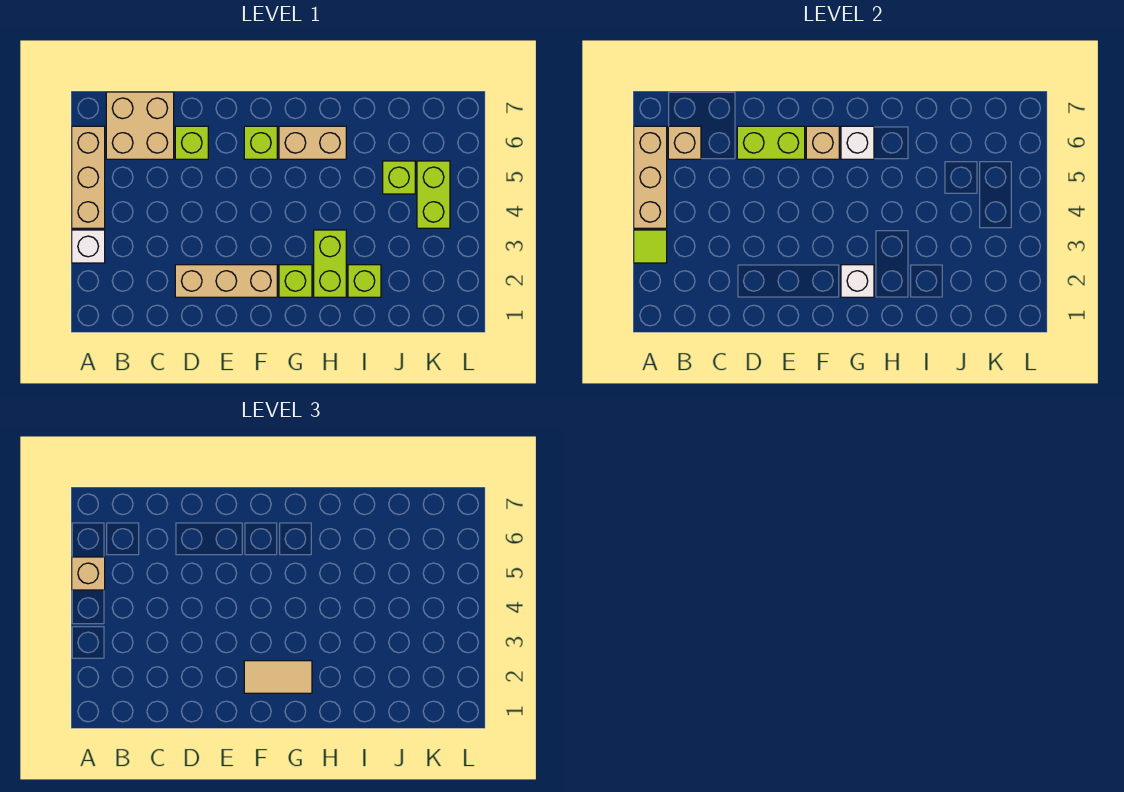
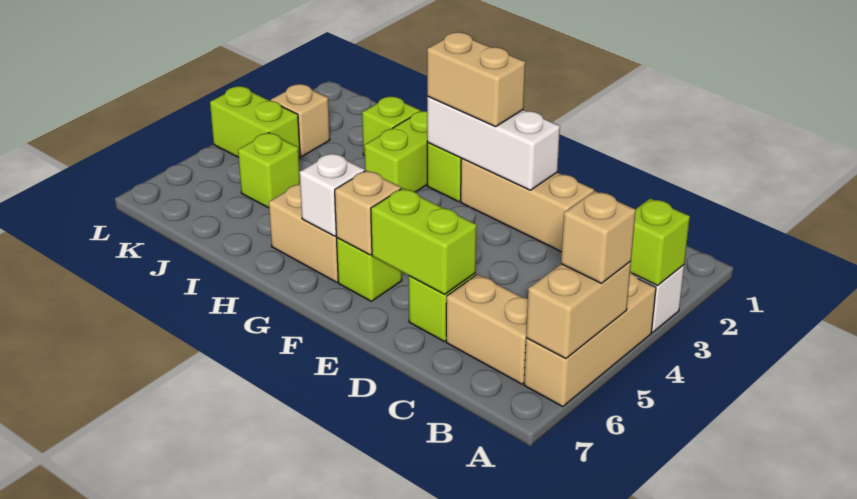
lime 1x1 tile [634,230,667,263] -> lime 1x1 brick [630,198,690,286]
tan 1x3 brick [634,126,667,228] -> tan 1x2 brick [526,261,631,359]
tan 2x2 brick [106,92,174,159] -> tan 1x2 brick [446,274,528,384]
tan 1x1 brick [668,126,701,159] -> tan 1x1 brick moved to [271,84,330,156]
tan 1x2 tile [244,661,312,693] -> tan 1x2 brick [427,32,525,127]
white 1x1 brick [841,265,874,297] -> white 1x3 brick [427,96,560,190]
lime 1x2 brick [417,161,450,228] -> lime 1x2 brick turned to [210,86,300,158]

